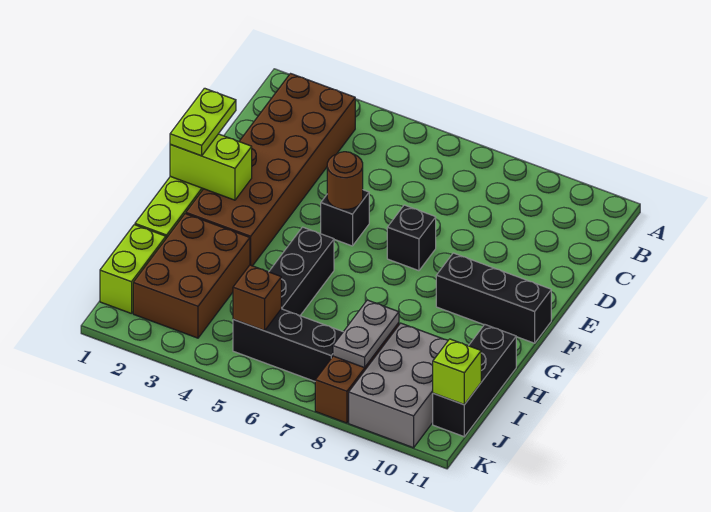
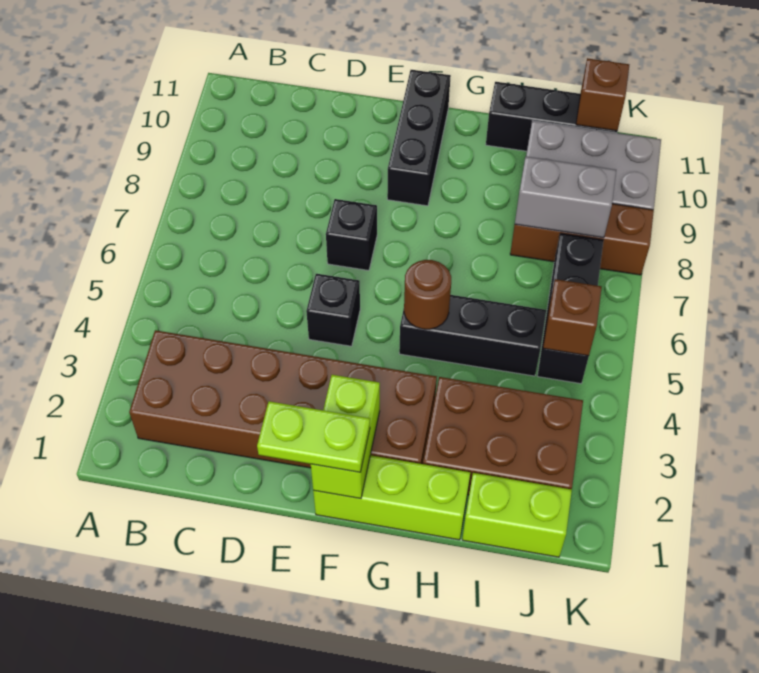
brown 1x1 round brick [327,152,363,209] -> brown 1x1 round brick moved to [404,260,451,329]
grey 1x2 plate [333,300,399,368] -> grey 1x2 brick [515,156,616,238]
lime 1x1 brick [433,339,481,405] -> brown 1x1 brick [576,58,629,131]

